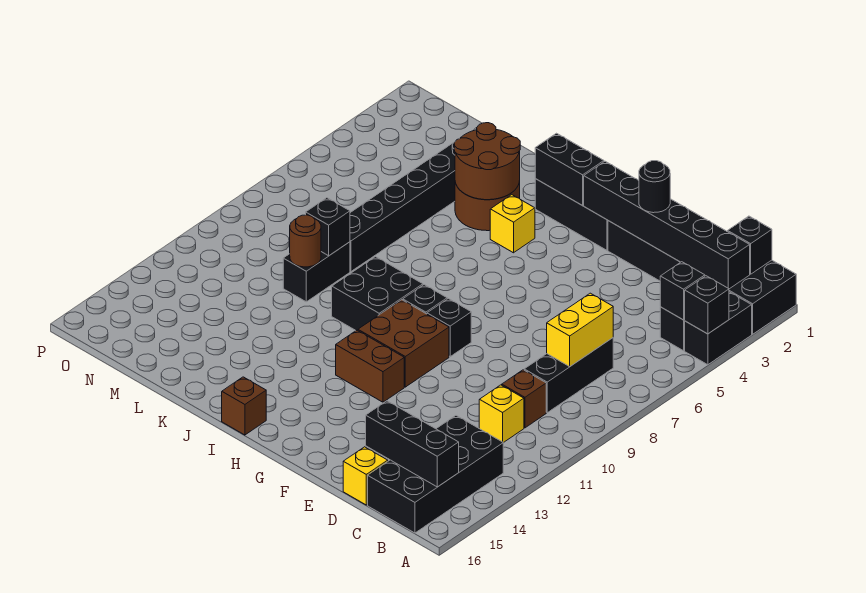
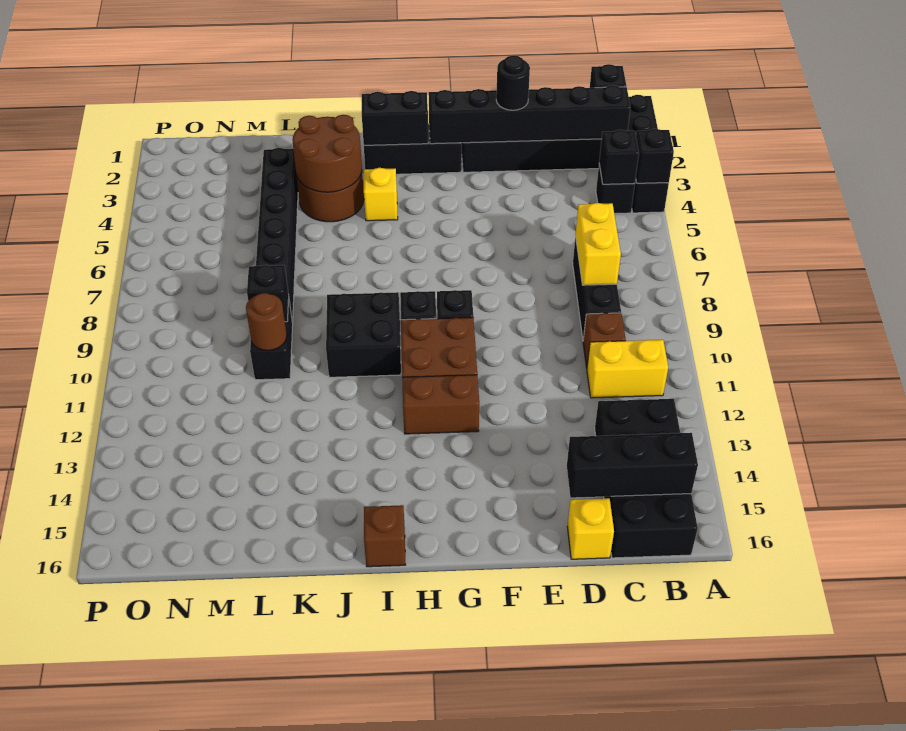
yellow 1x1 brick [479,385,524,443] -> yellow 1x2 brick [587,340,668,398]

